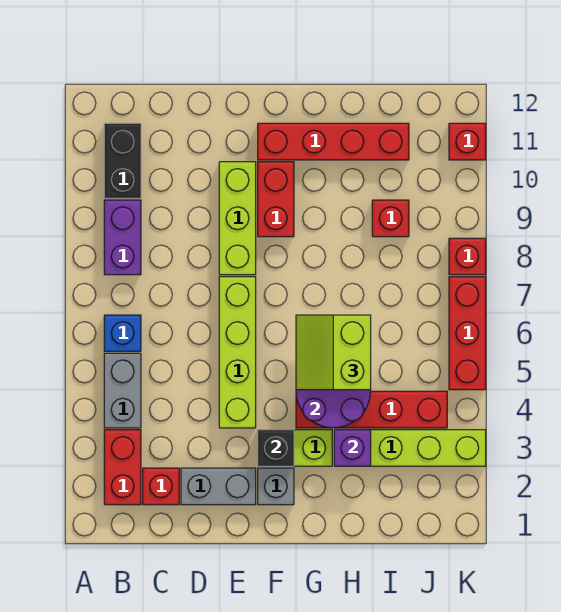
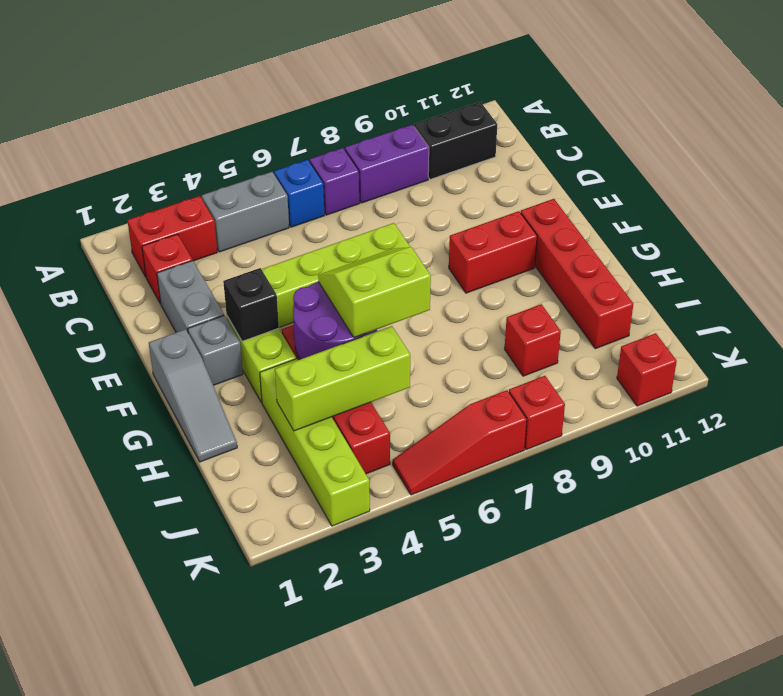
lime 1x3 brick [219,162,256,275] -> lime 1x3 brick moved to [275,326,410,431]
none -> grey 1x3 slope [149,329,237,462]
purple 1x1 brick [334,430,371,466] -> purple 1x1 brick moved to [310,148,360,215]
red 1x3 brick [449,277,486,390] -> red 1x3 slope [393,390,527,495]

